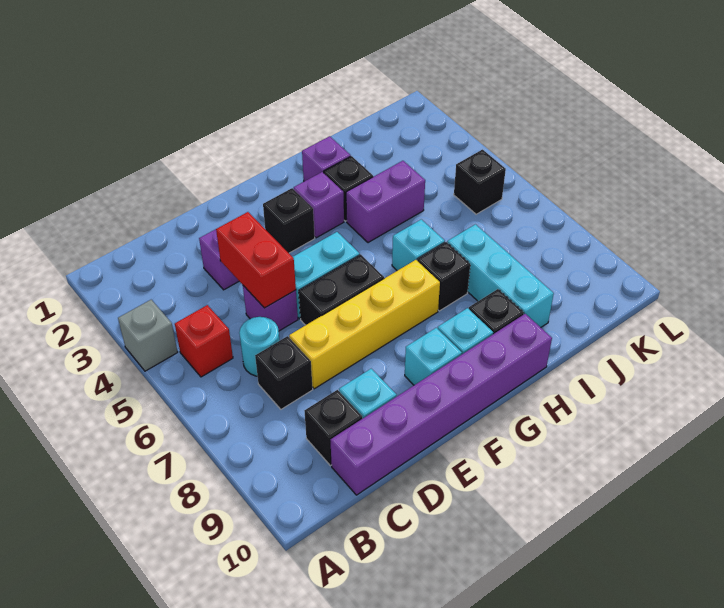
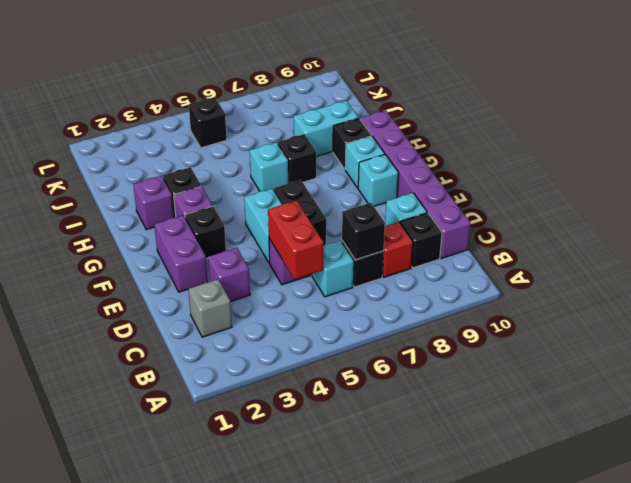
grey 1x1 brick [118,300,178,371] -> grey 1x1 brick moved to [188,279,232,337]
red 1x1 brick [175,305,233,377] -> red 1x1 brick moved to [382,222,413,277]
cyan 1x1 round brick [239,317,280,376] -> cyan 1x1 brick [312,241,354,297]
none -> black 1x1 brick [342,203,385,260]
red 1x2 brick [216,212,296,308] -> red 1x2 brick turned to [268,201,324,279]
yellow 1x4 brick [289,260,440,389] -> none
purple 1x2 brick [346,161,425,243] -> purple 1x2 brick moved to [154,215,208,292]
cyan 1x3 brick [447,224,554,327] -> cyan 1x2 brick [294,101,359,156]

